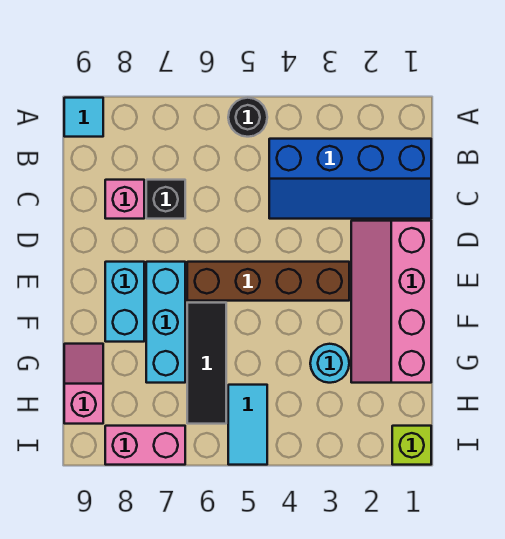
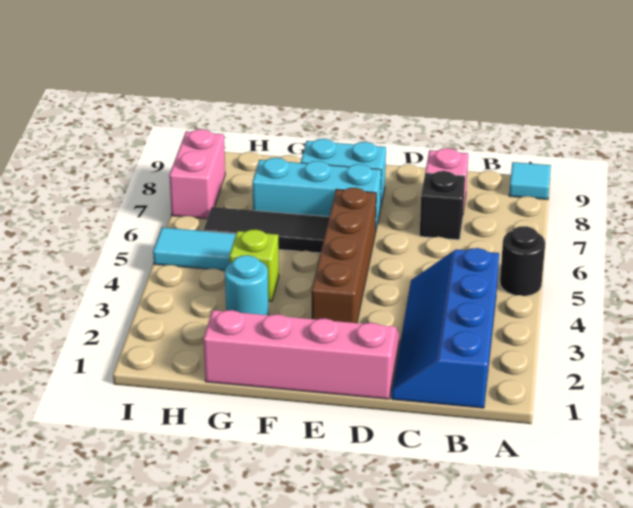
pink 1x2 slope [64,344,103,424] -> none
lime 1x1 brick [392,426,431,465] -> lime 1x1 brick moved to [229,230,279,301]

